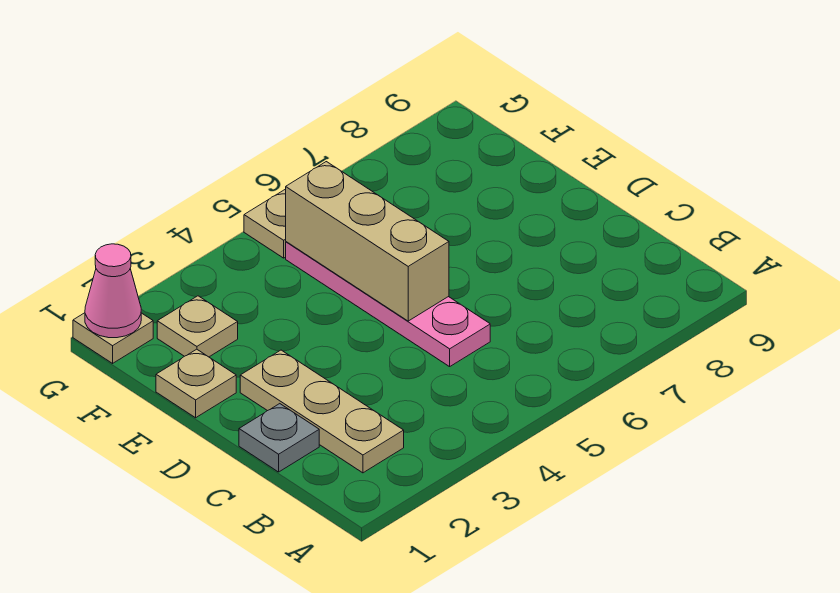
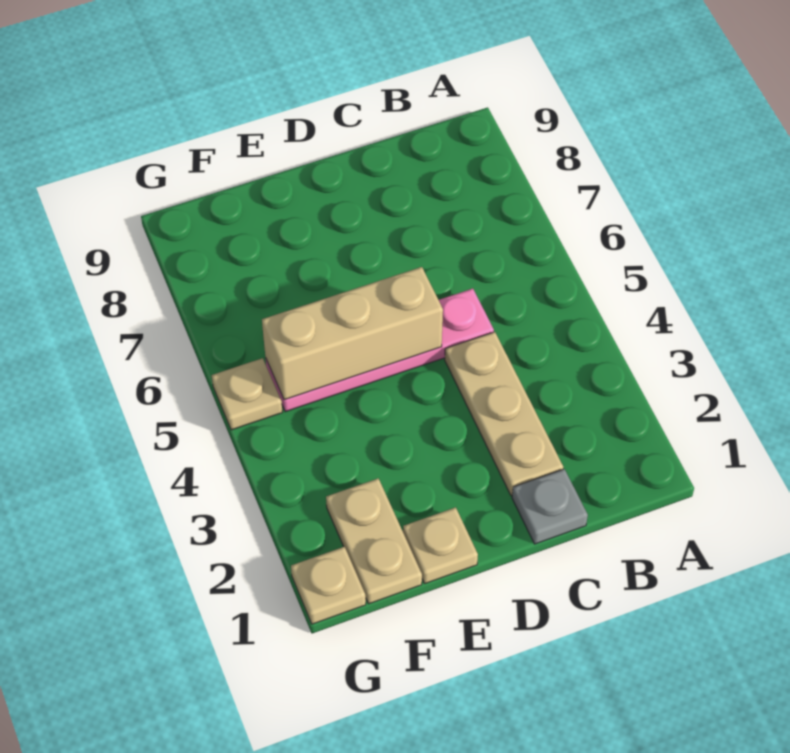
tan 1x3 plate [240,350,404,473] -> tan 1x3 plate turned to [445,332,563,496]
tan 1x1 plate [157,296,238,357] -> tan 1x2 plate [326,478,422,604]
pink 1x1 cone [85,244,141,338] -> none

